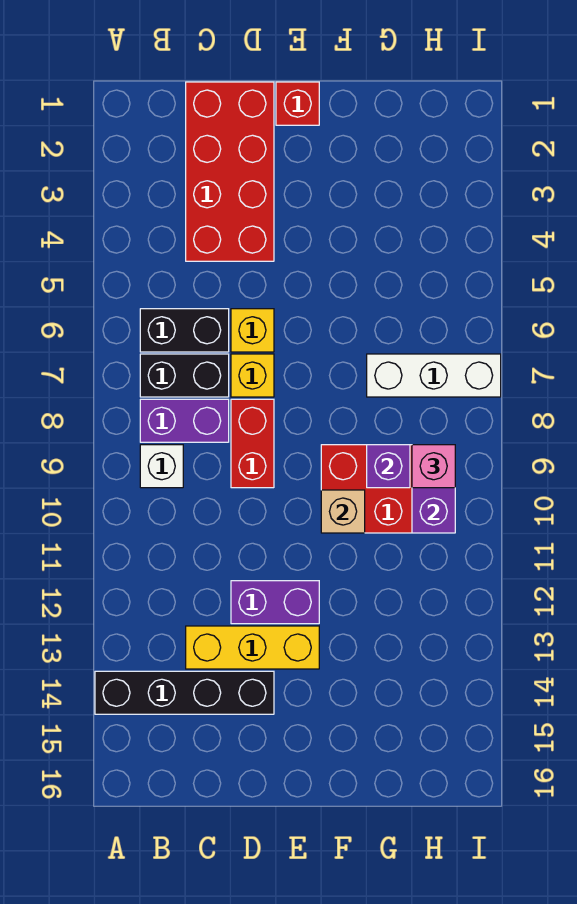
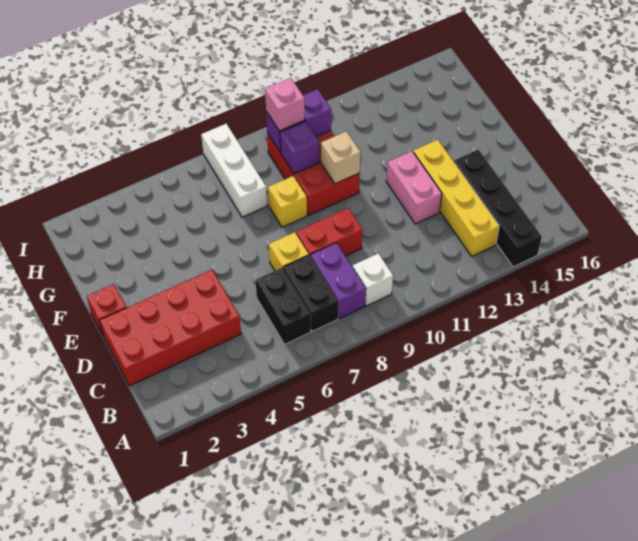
yellow 1x3 brick [186,626,319,669] -> yellow 1x4 brick [413,140,499,256]
yellow 1x1 brick [231,309,274,352] -> yellow 1x1 brick moved to [268,176,307,227]
purple 1x2 brick [231,581,319,624] -> pink 1x2 brick [386,151,442,224]

